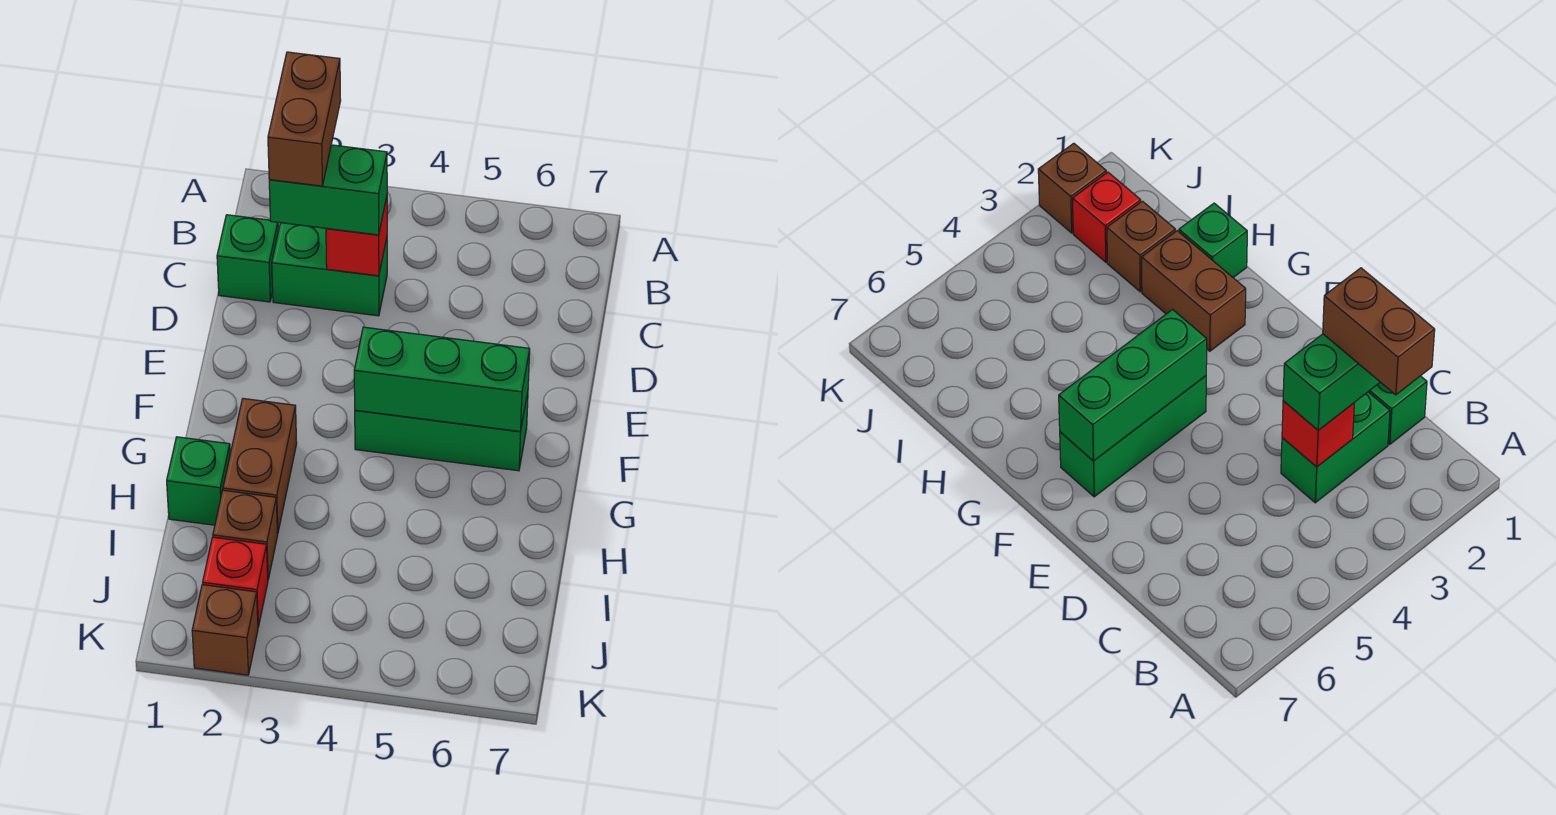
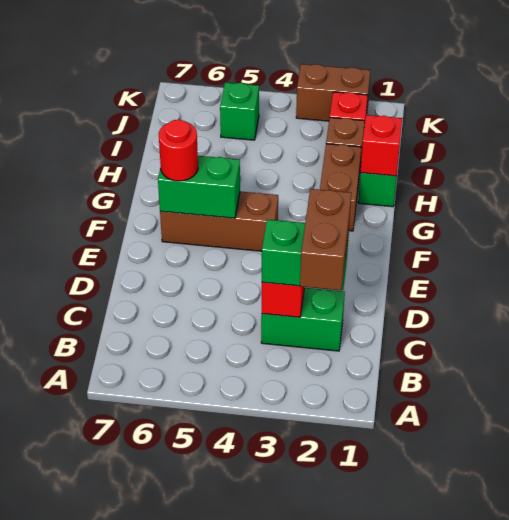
green 1x1 brick [217,215,278,302] -> green 1x1 brick moved to [220,83,259,140]
green 1x3 brick [355,392,528,471] -> brown 1x3 brick [160,191,278,251]
green 1x3 brick [354,327,530,432] -> green 1x2 brick [158,156,240,218]
none -> red 1x1 round brick [159,120,198,181]
none -> red 1x1 brick [360,115,402,176]
brown 1x1 brick [192,585,258,675] -> brown 1x2 brick [296,64,371,121]

